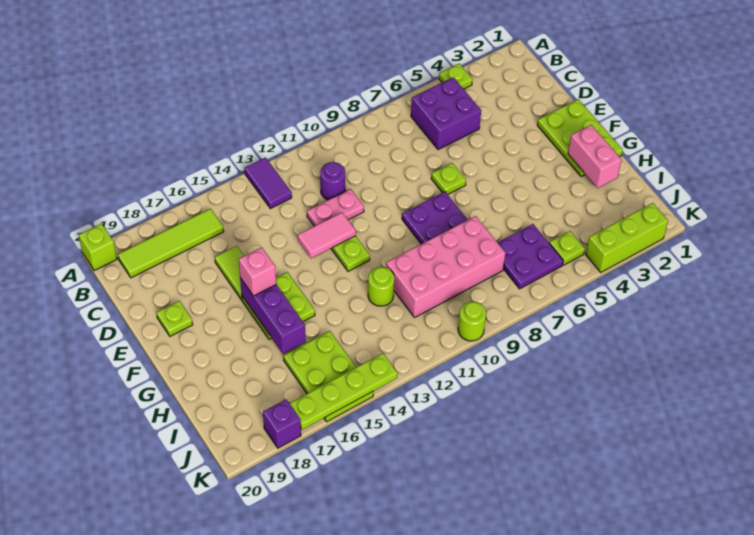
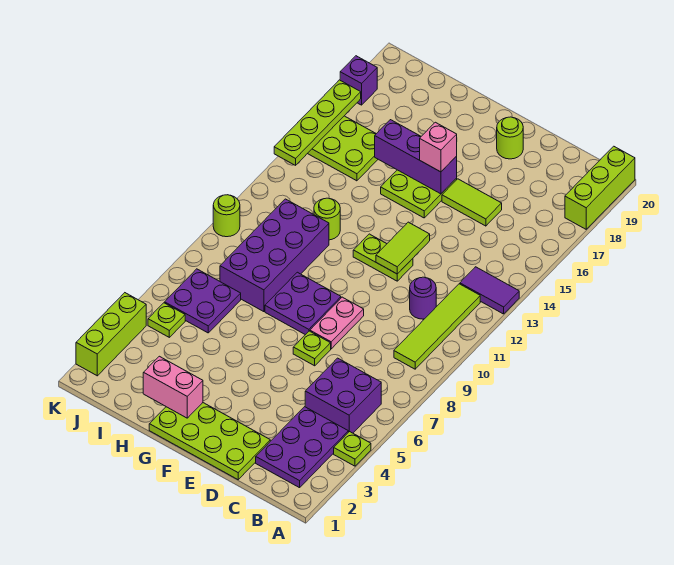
lime 1x1 brick [79,224,117,271] -> lime 1x3 brick [565,146,635,229]
none -> purple 2x3 plate [256,407,348,488]
lime 1x4 tile [118,209,224,278] -> lime 1x4 tile moved to [394,284,480,369]
pink 1x2 plate [307,189,364,226] -> pink 1x2 plate moved to [310,297,364,349]
lime 2x3 plate [537,99,623,177] -> lime 2x4 plate [149,403,270,480]
pink 1x2 tile [298,213,356,258] -> lime 1x2 tile [376,222,430,274]
lime 1x1 plate [156,301,193,336] -> lime 1x1 round brick [497,117,523,159]
pink 2x4 brick [386,216,505,318] -> purple 2x4 brick [220,199,329,312]

